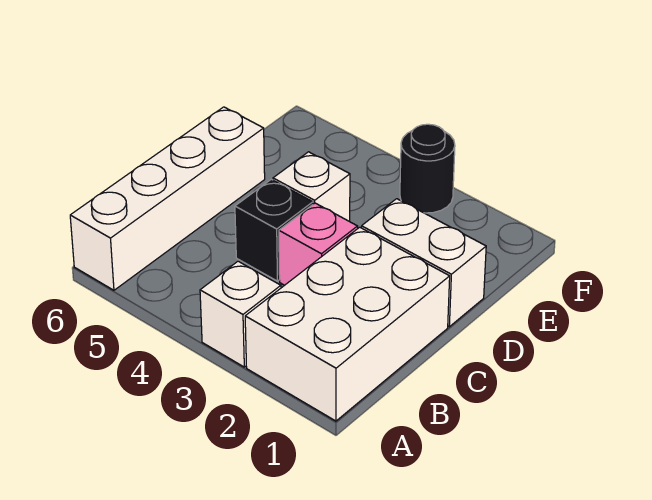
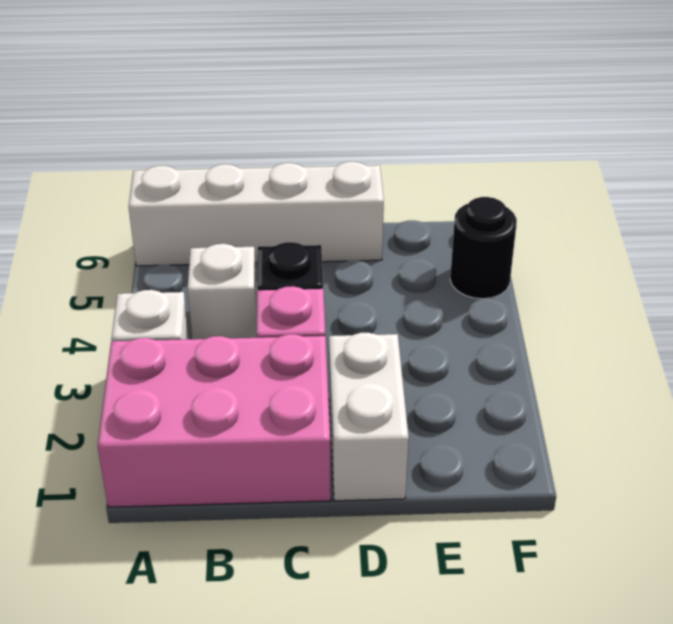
white 2x3 brick [245,227,450,421] -> pink 2x3 brick [98,334,331,507]
white 1x1 brick [273,152,350,221] -> white 1x1 brick moved to [187,244,257,339]
black 1x1 round brick [400,124,455,213] -> black 1x1 round brick moved to [450,197,517,299]

